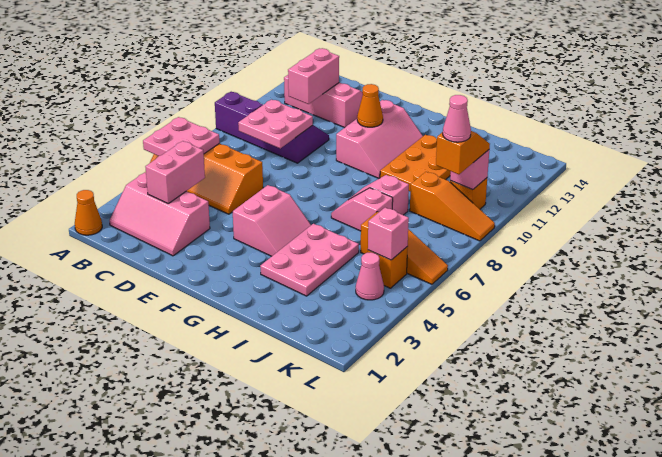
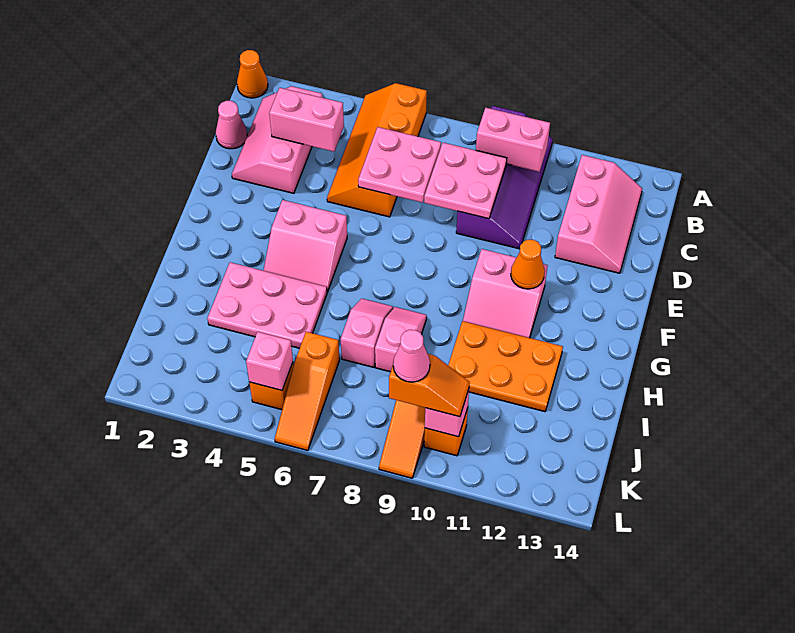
pink 2x2 plate [143,117,219,156] -> pink 2x2 plate moved to [358,127,441,202]
pink 1x2 brick [288,48,339,104] -> pink 1x2 brick moved to [476,108,550,172]
pink 2x3 slope [336,100,423,178] -> pink 2x2 slope [463,249,548,338]
pink 1x1 cone [356,252,384,300] -> pink 1x1 cone moved to [216,101,247,149]

